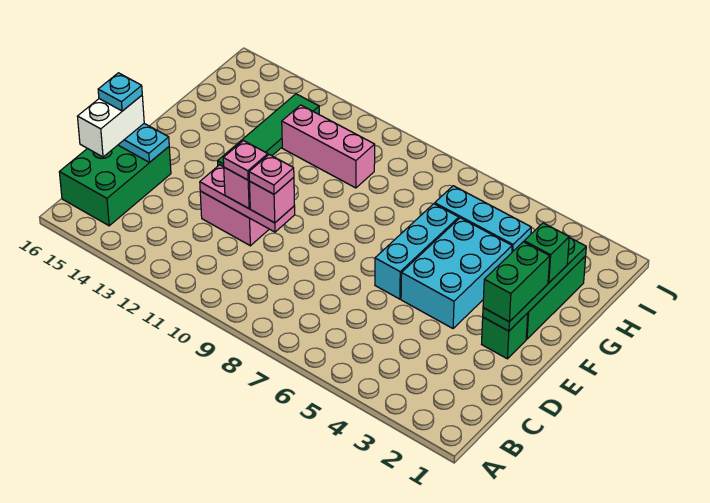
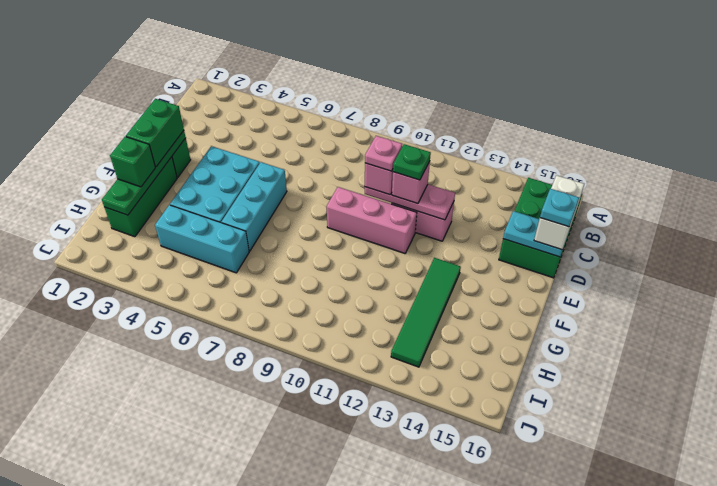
pink 1x1 plate [223,141,268,180] -> green 1x1 plate [393,144,431,180]
pink 1x3 brick [282,105,375,188] -> pink 1x3 brick moved to [327,187,417,253]

